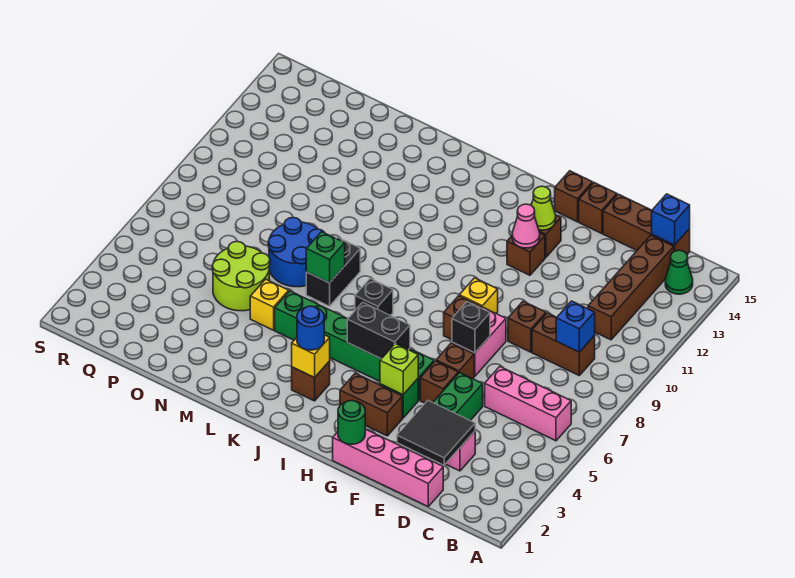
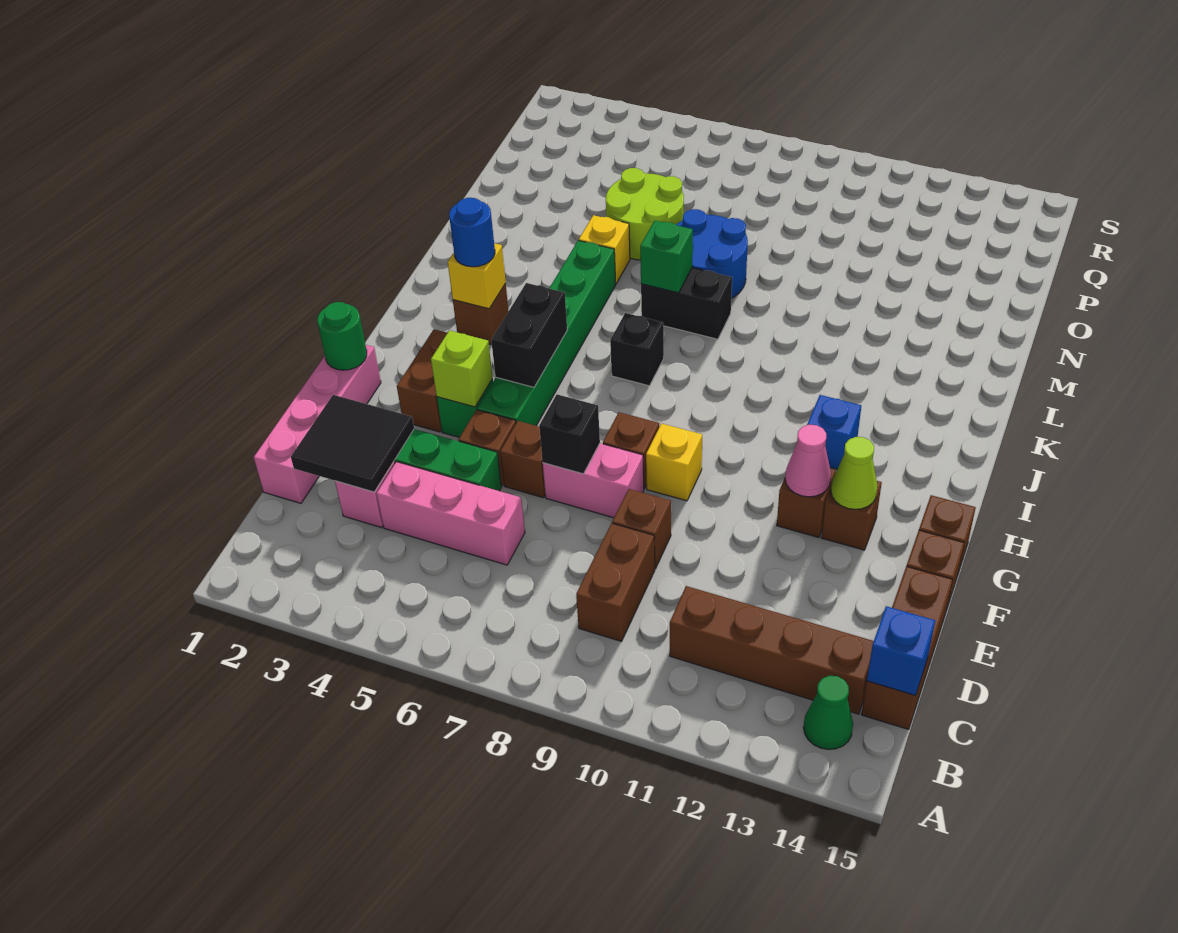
pink 1x3 brick [485,367,571,441] -> pink 1x3 brick turned to [377,462,525,565]
blue 1x1 brick [556,301,595,352] -> blue 1x1 brick moved to [807,395,861,469]

